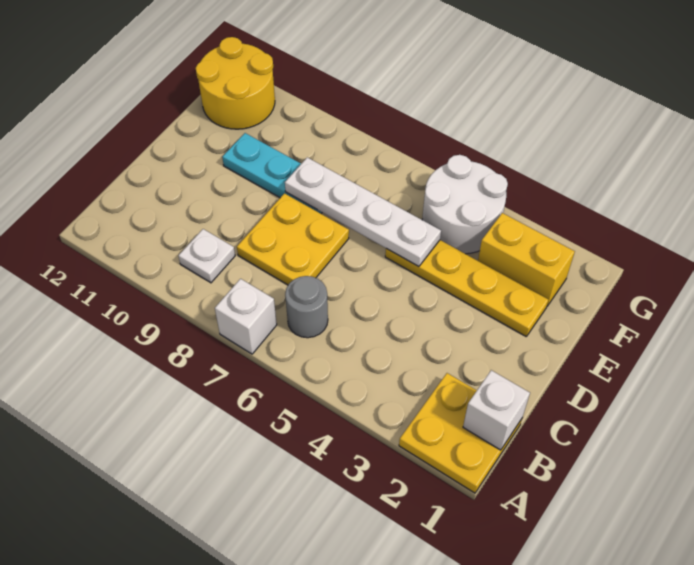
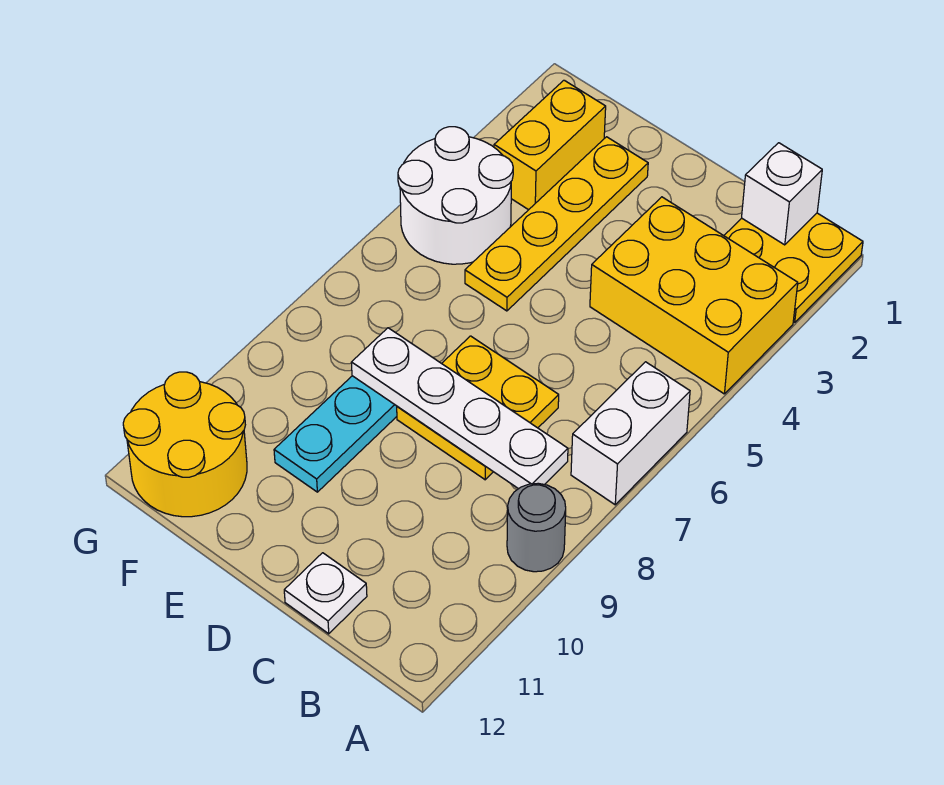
none -> yellow 2x3 brick [590,197,798,394]
white 1x1 brick [215,279,277,354] -> white 1x2 brick [571,362,690,505]
grey 1x1 round brick [285,276,328,338] -> grey 1x1 round brick moved to [507,483,566,572]
white 1x1 plate [179,229,235,283] -> white 1x1 plate moved to [284,553,367,634]
white 1x4 plate [285,157,441,267] -> white 1x4 plate turned to [351,328,568,489]

